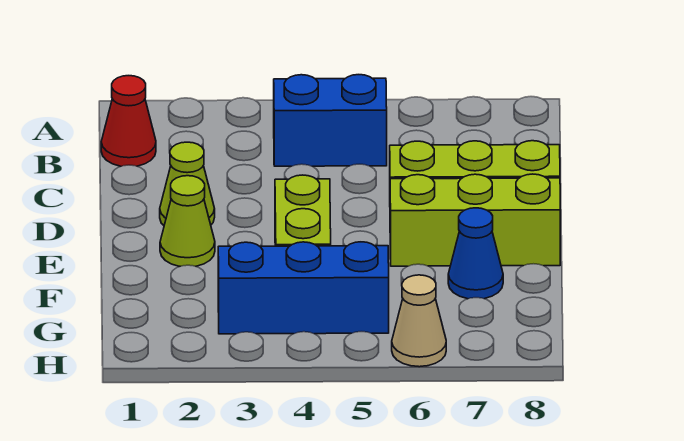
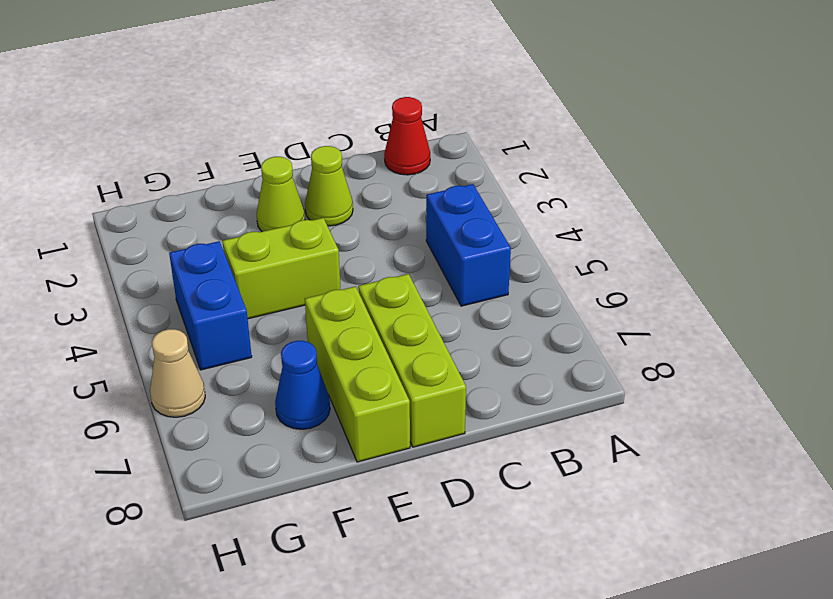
blue 1x3 brick [218,242,389,334] -> blue 1x2 brick [169,241,252,370]

